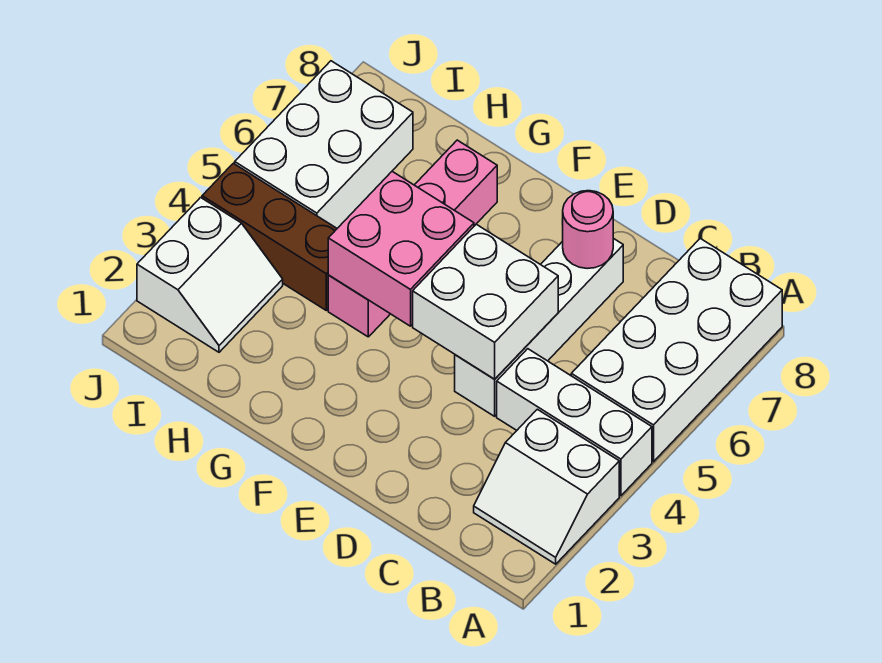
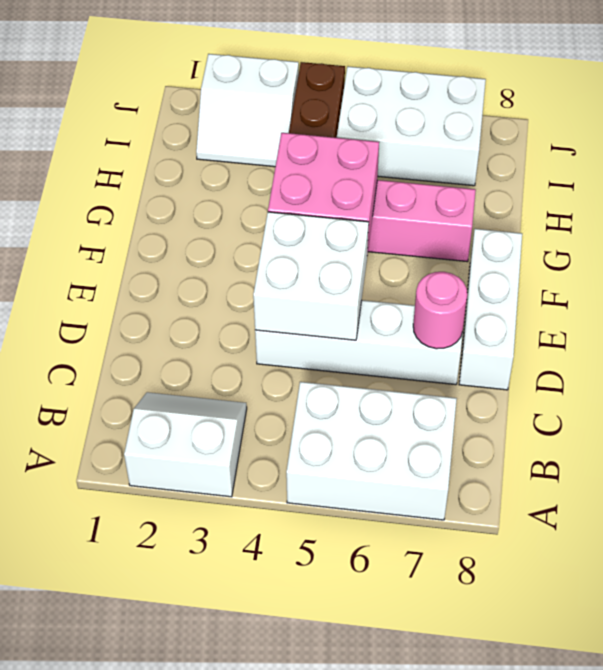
white 2x2 slope [474,409,619,564] -> white 2x2 slope turned to [124,392,247,497]
white 1x3 brick [497,349,652,496] -> white 1x3 brick moved to [459,229,522,390]
white 2x4 brick [571,238,782,462] -> white 2x3 brick [286,382,457,520]

